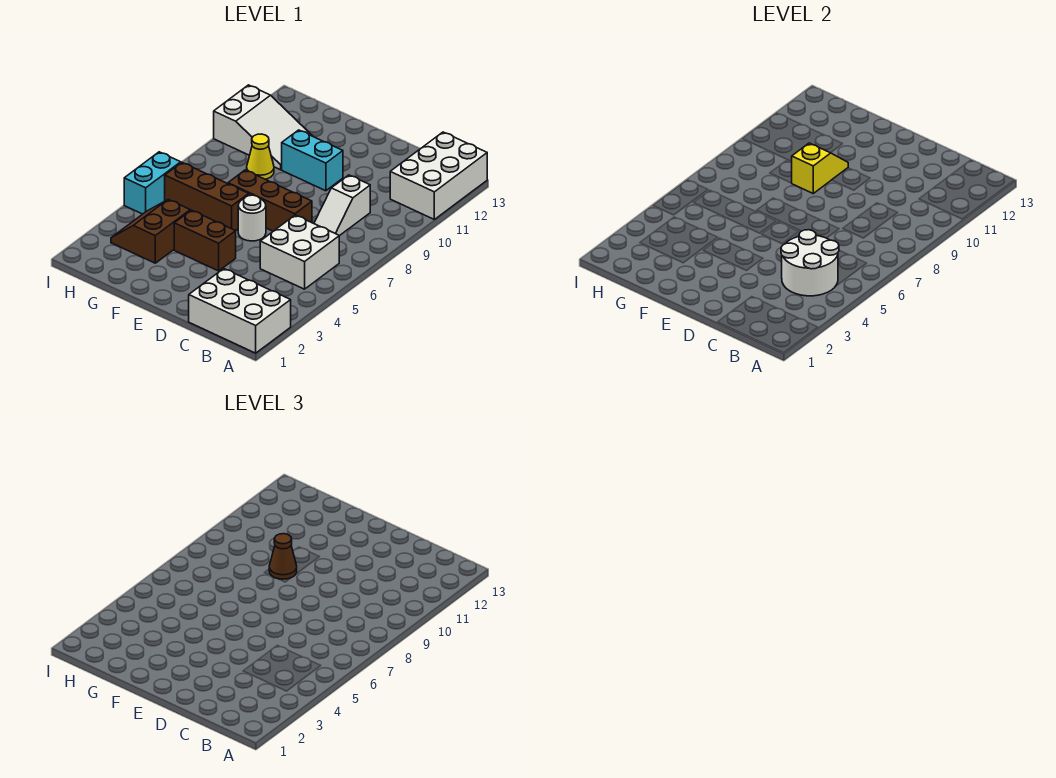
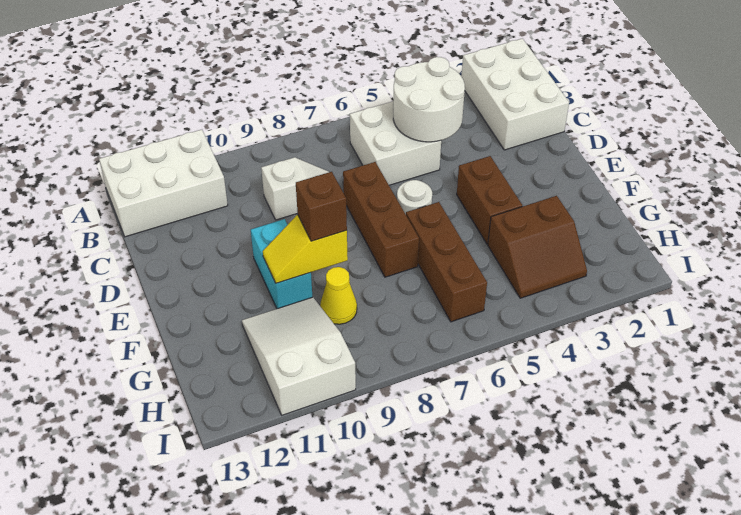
brown 1x1 cone [269,534,297,579] -> brown 1x1 brick [296,172,347,241]
cyan 1x2 brick [124,152,181,214] -> none

